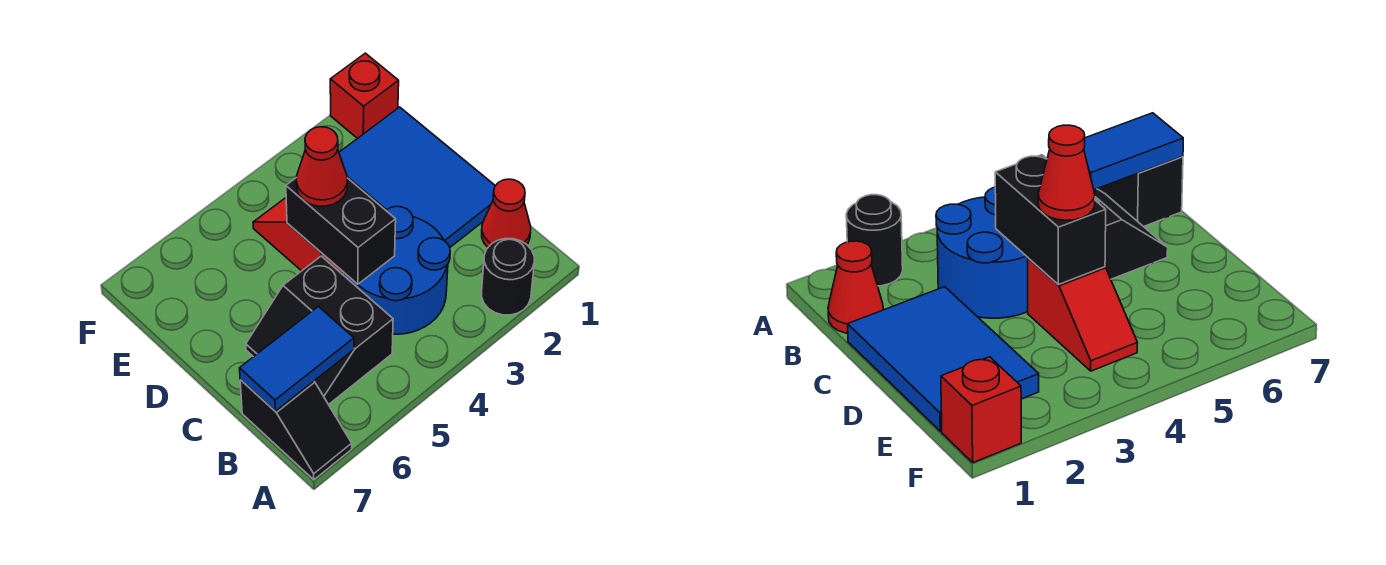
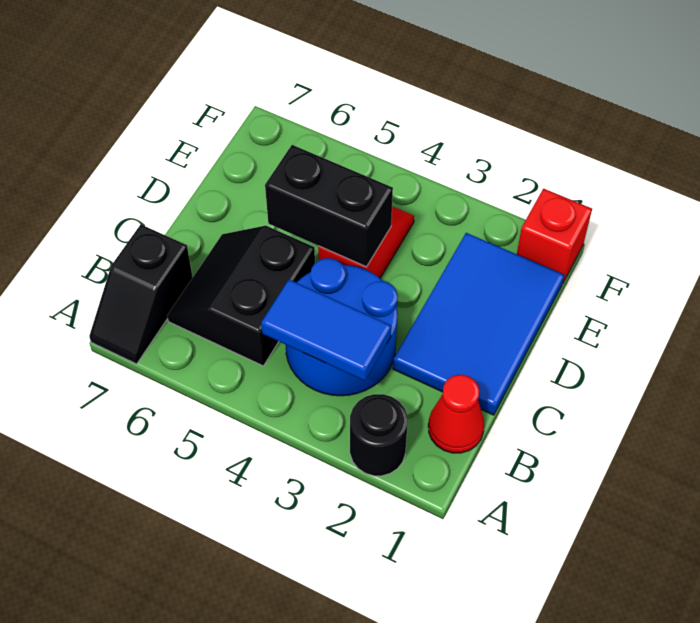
blue 1x2 tile [240,307,354,411] -> blue 1x2 tile moved to [261,280,391,381]
black 1x2 brick [286,177,396,284] -> black 1x2 brick turned to [265,145,393,267]
red 1x1 cone [296,127,347,206] -> none

